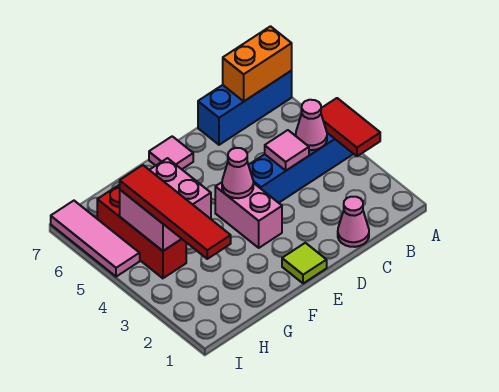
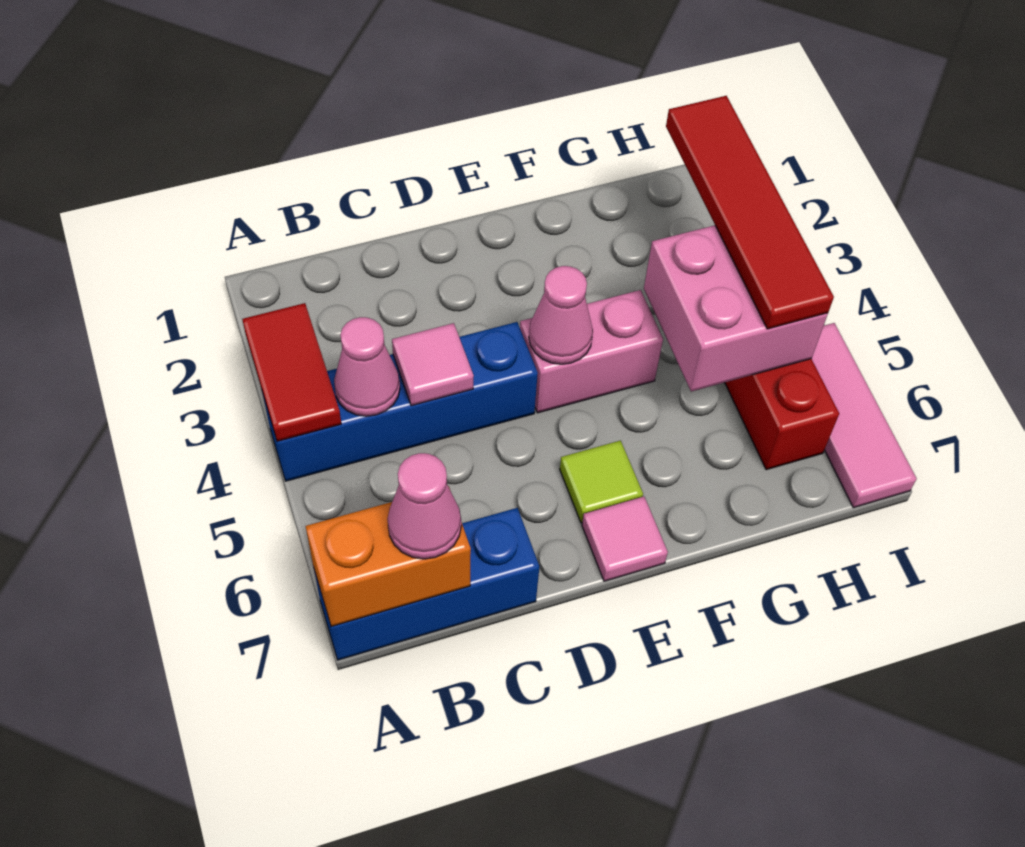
pink 1x1 cone [338,197,369,247] -> pink 1x1 cone moved to [388,453,461,559]
lime 1x1 tile [282,243,327,283] -> lime 1x1 tile moved to [560,441,643,523]
pink 1x2 brick [215,182,282,248] -> pink 1x2 brick turned to [520,290,663,413]

